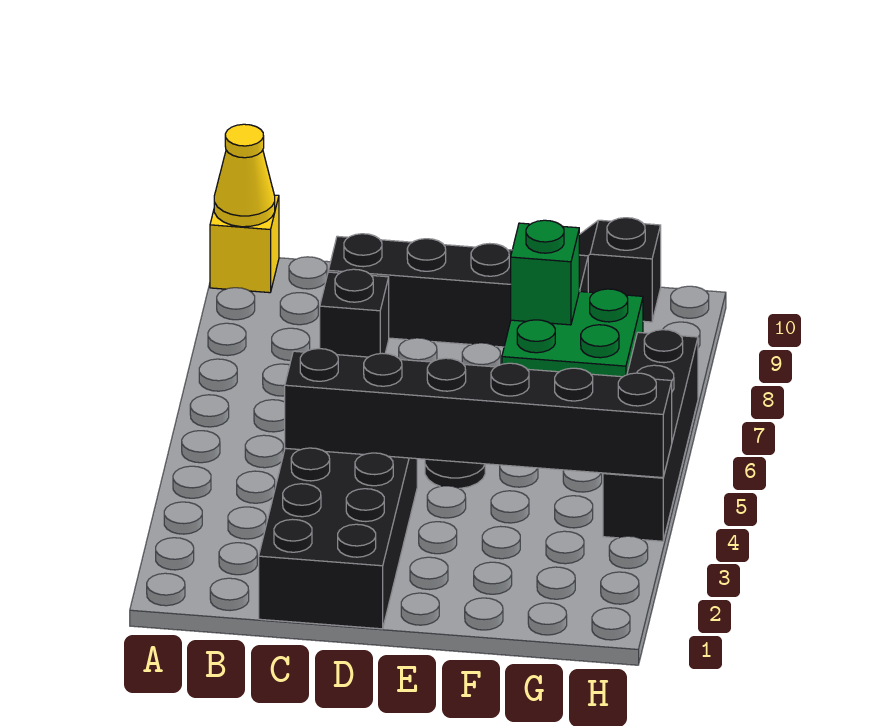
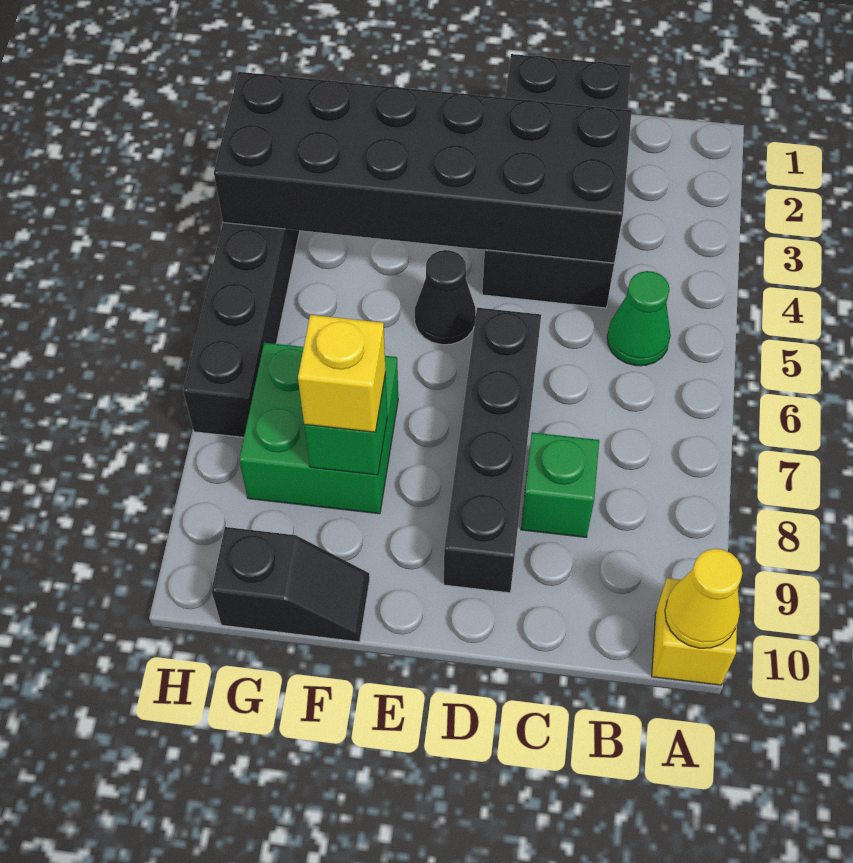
none -> green 1x1 cone [607,271,671,366]
black 1x6 brick [285,349,672,478] -> black 2x6 brick [214,72,632,263]
black 1x1 brick [320,269,389,357] -> green 1x1 brick [521,432,599,537]
black 1x4 brick [329,234,588,347] -> black 1x4 brick turned to [444,308,541,593]
none -> yellow 1x1 brick [298,315,386,432]

